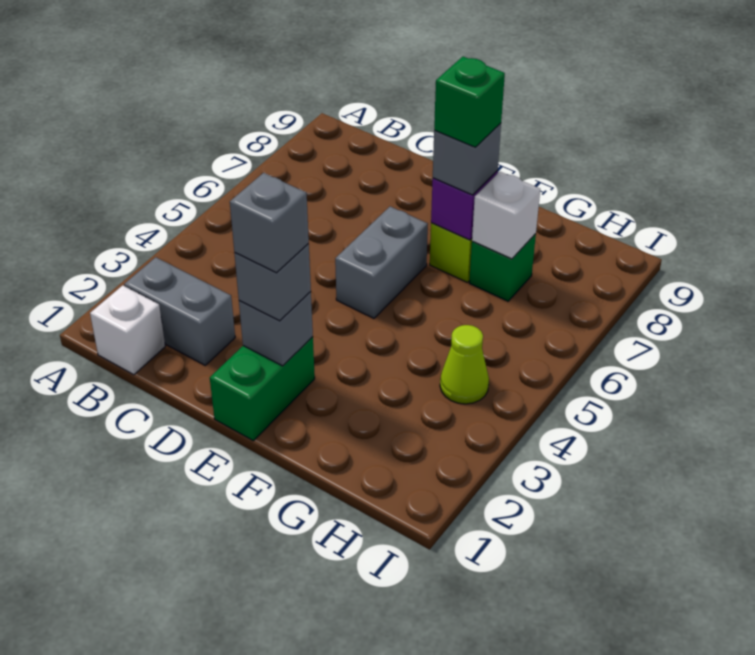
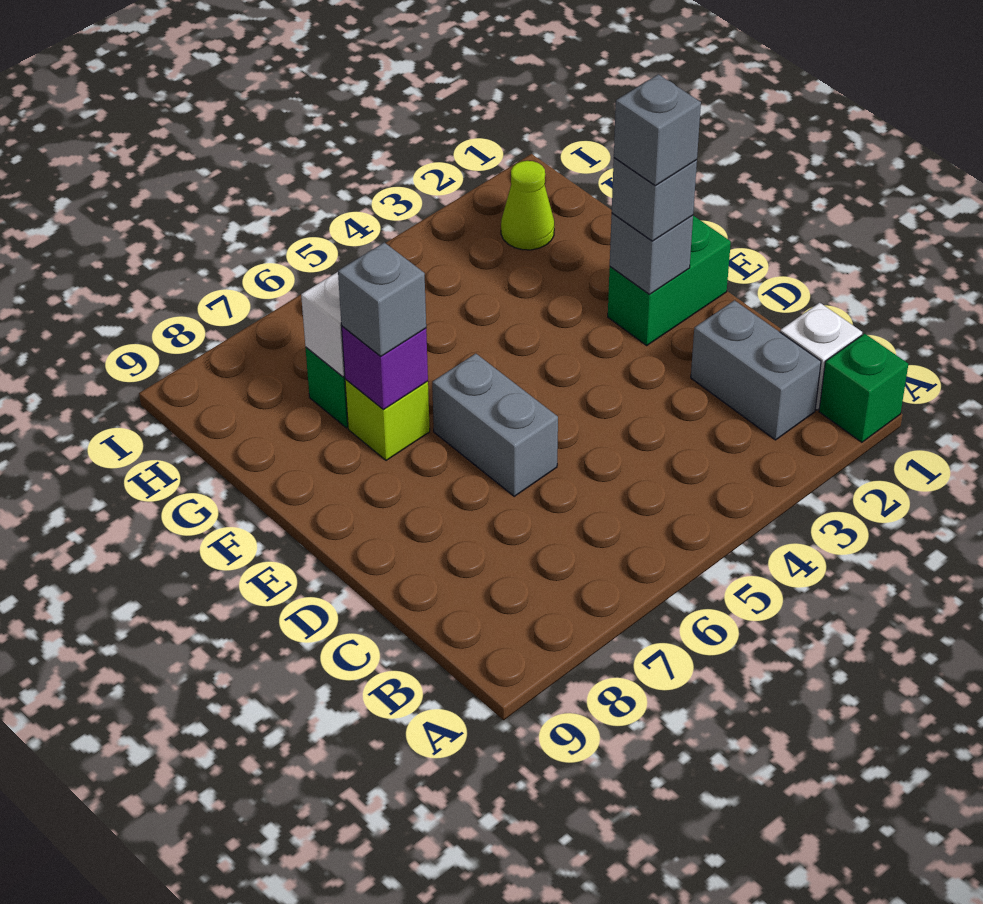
grey 1x2 brick [335,207,428,318] -> grey 1x2 brick turned to [432,354,558,496]
green 1x1 brick [434,57,505,147] -> green 1x1 brick moved to [819,334,908,442]
lime 1x1 cone [440,325,489,404] -> lime 1x1 cone moved to [501,161,554,250]

